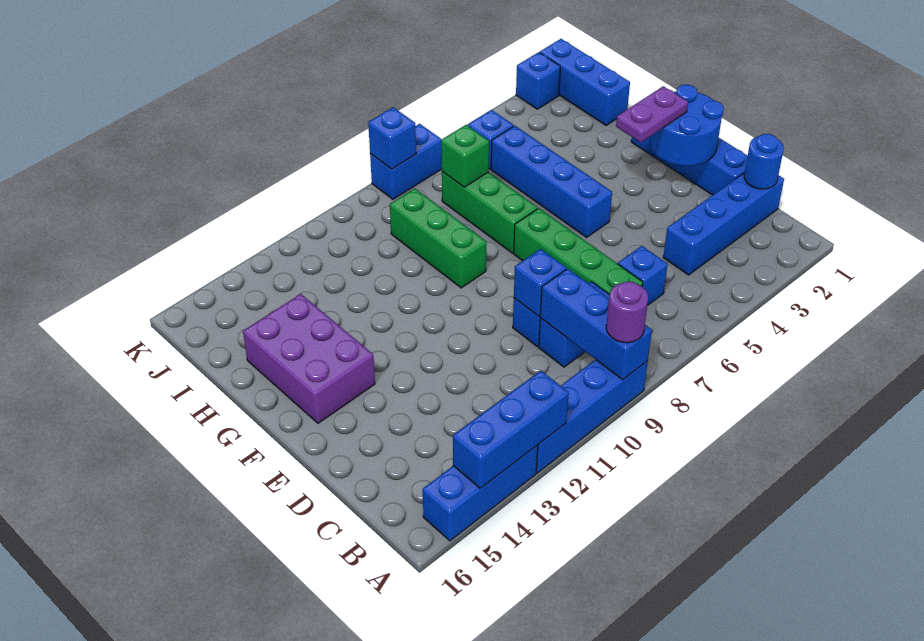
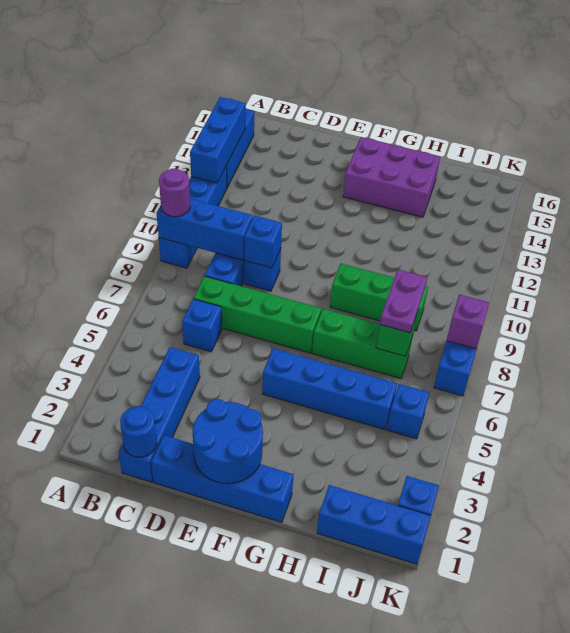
purple 1x2 plate [616,86,688,142] -> purple 1x2 plate moved to [380,270,427,333]
blue 1x1 brick [368,107,416,169] -> purple 1x1 brick [447,294,489,349]

